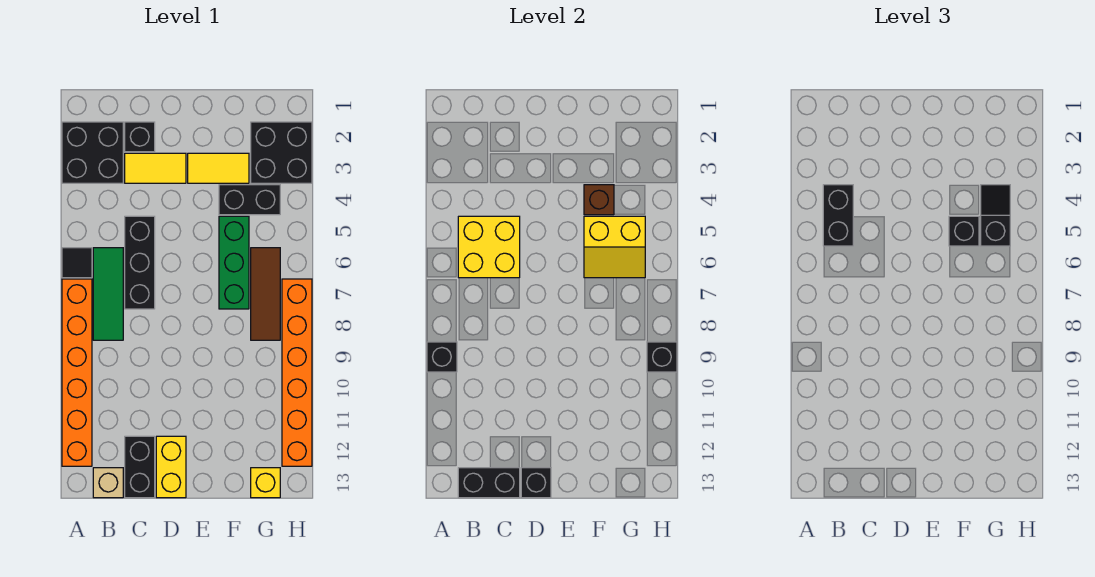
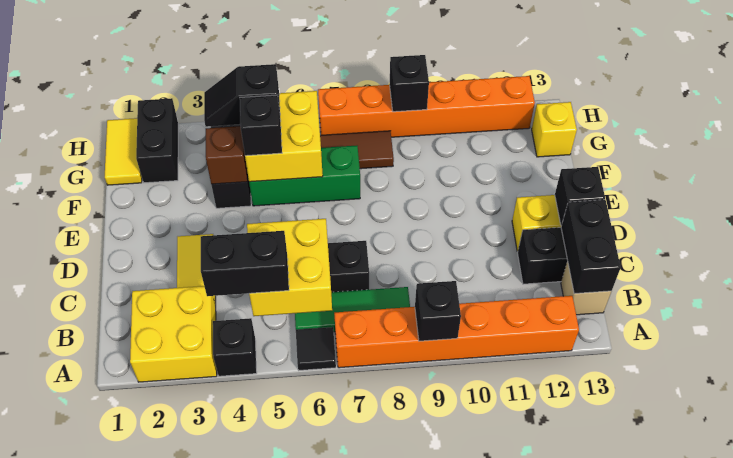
black 2x2 brick [62,122,123,183] -> yellow 2x2 brick [130,286,217,382]
black 1x1 brick [125,122,155,152] -> black 1x1 brick moved to [213,318,257,376]
yellow 1x2 tile [188,153,249,183] -> yellow 1x2 tile moved to [105,118,142,185]
yellow 2x2 slope [584,216,645,278] -> yellow 2x2 brick [245,91,323,182]
black 2x2 brick [251,122,312,183] -> black 1x2 brick [136,98,178,183]

